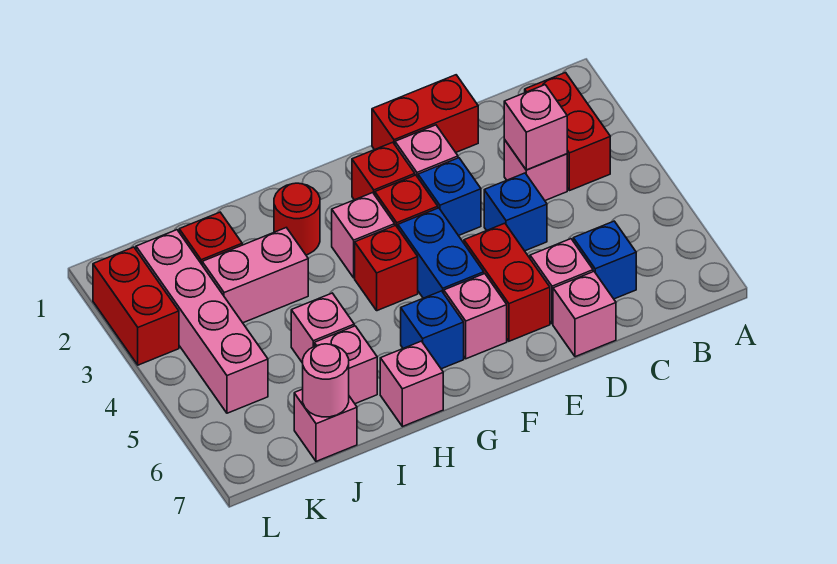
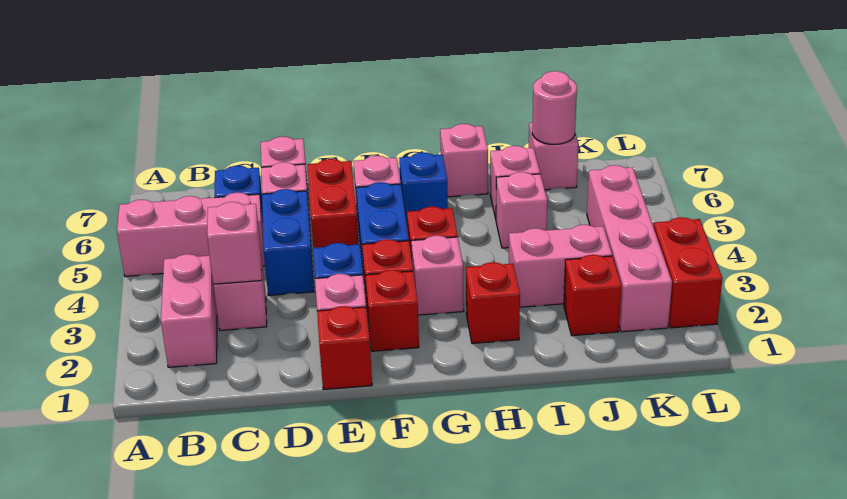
none -> pink 1x3 brick [117,193,265,276]
red 1x2 brick [525,73,610,191] -> pink 1x2 brick [161,254,217,367]
red 1x2 brick [372,75,478,152] -> red 1x1 brick [317,306,372,390]
blue 1x1 brick [484,173,547,251] -> blue 1x2 brick [262,189,314,296]
red 1x1 round brick [274,183,320,255] -> red 1x1 brick [466,262,520,343]

